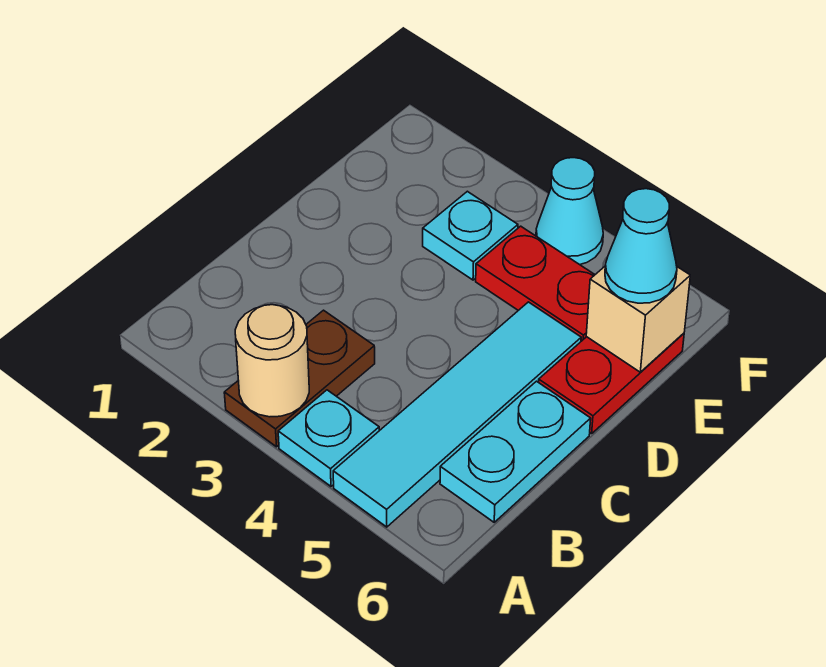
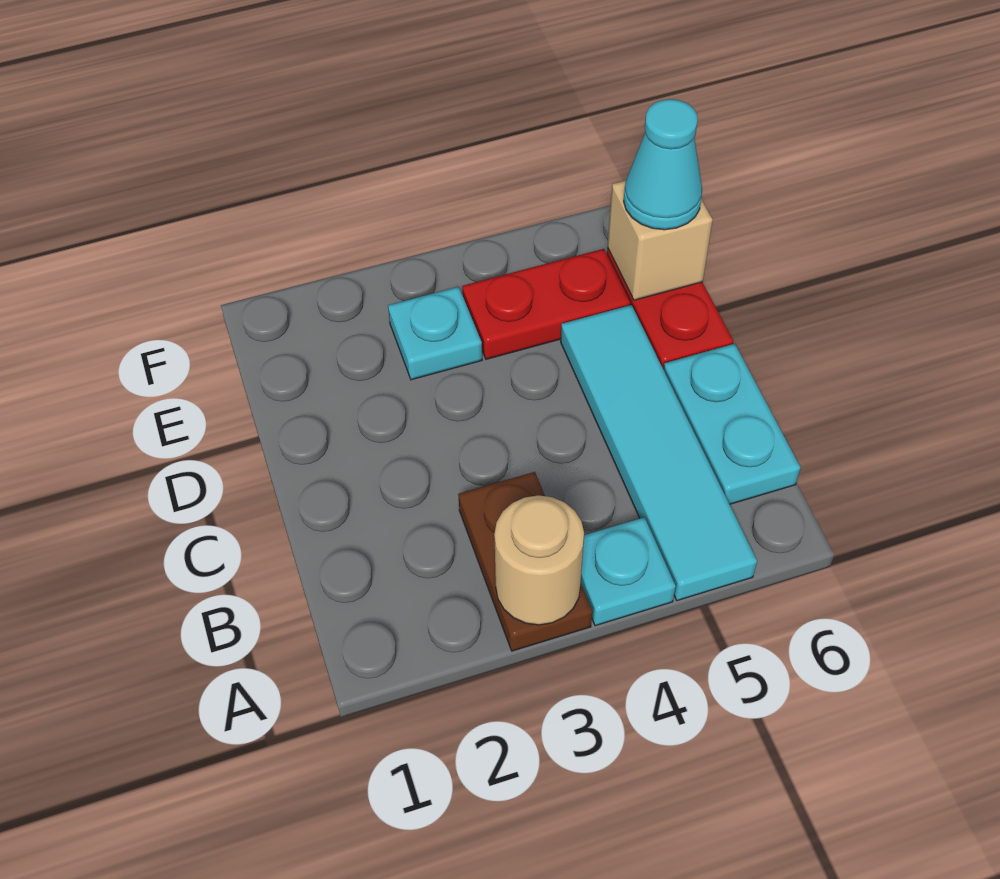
cyan 1x1 cone [536,158,603,265] -> none

